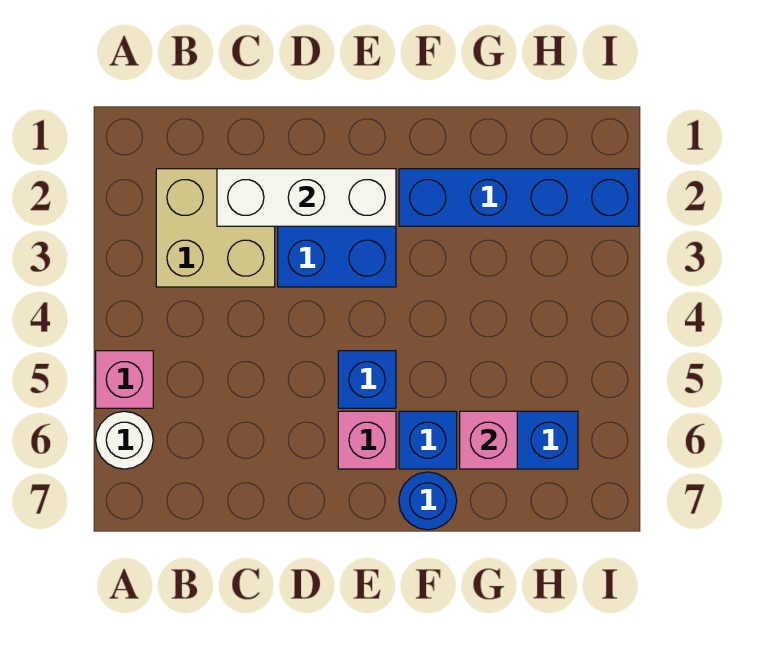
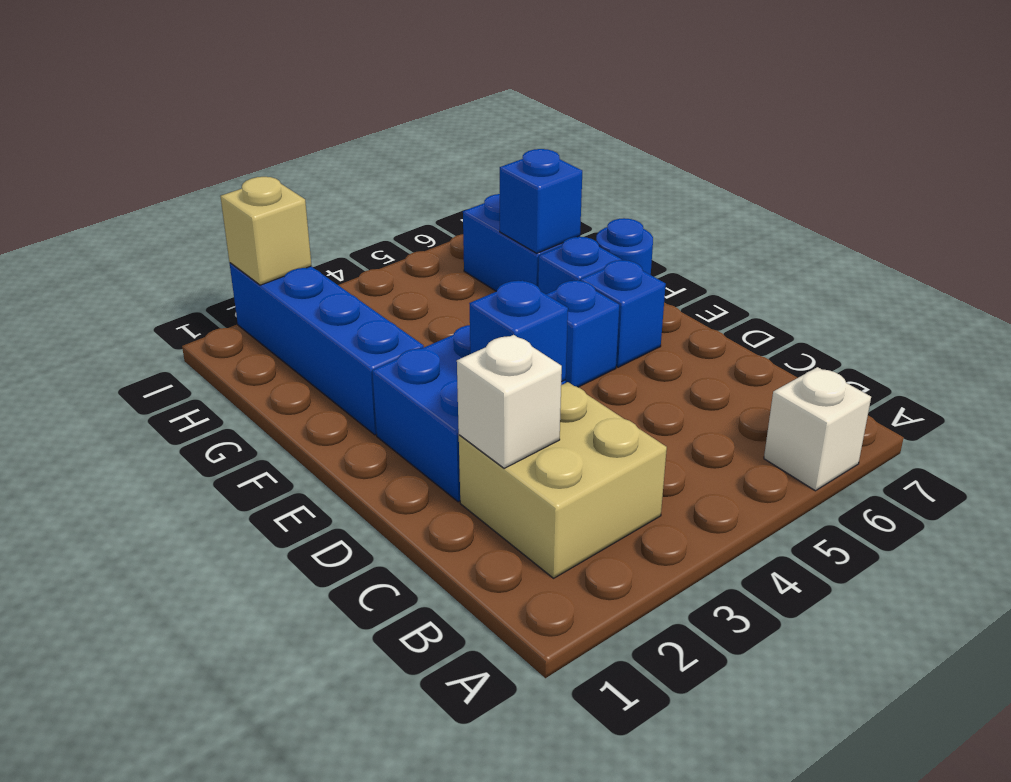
pink 1x1 brick [96,351,153,408] -> none
white 1x1 round brick [96,411,153,469] -> white 1x1 brick [764,367,871,491]
white 1x3 brick [217,169,396,226] -> white 1x1 brick [457,335,562,468]
none -> blue 1x1 brick [469,280,568,382]
pink 1x1 brick [338,411,396,469] -> blue 1x1 brick [580,260,666,367]
pink 1x1 brick [460,411,517,469] -> blue 1x1 brick [500,149,582,253]
none -> tan 1x1 brick [220,177,312,285]

